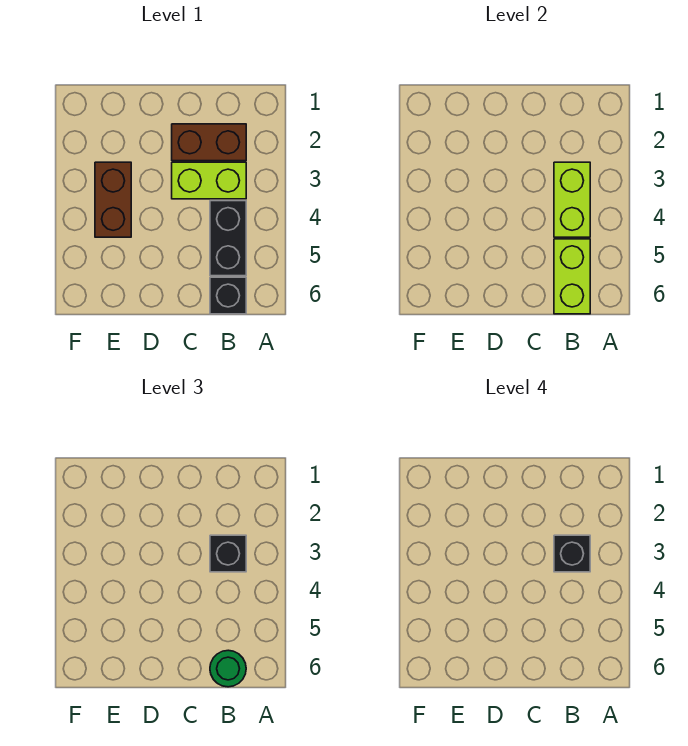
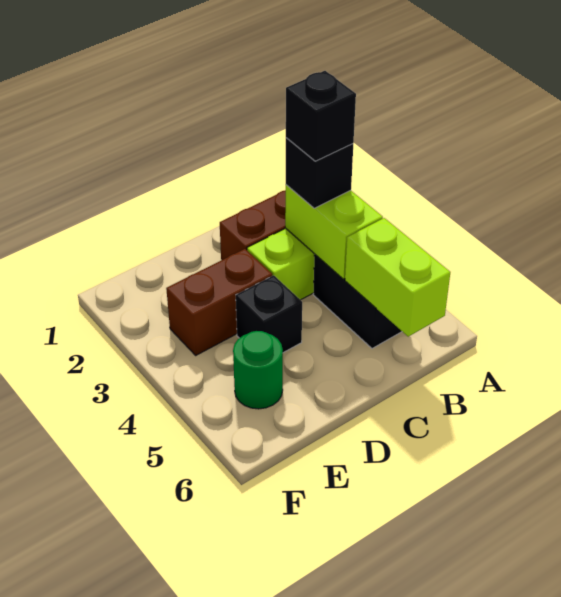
black 1x1 brick [210,277,246,314] -> black 1x1 brick moved to [236,275,302,353]
green 1x1 round brick [210,650,246,687] -> green 1x1 round brick moved to [233,331,283,409]
brown 1x2 brick [95,162,131,237] -> brown 1x2 brick turned to [166,249,272,355]

